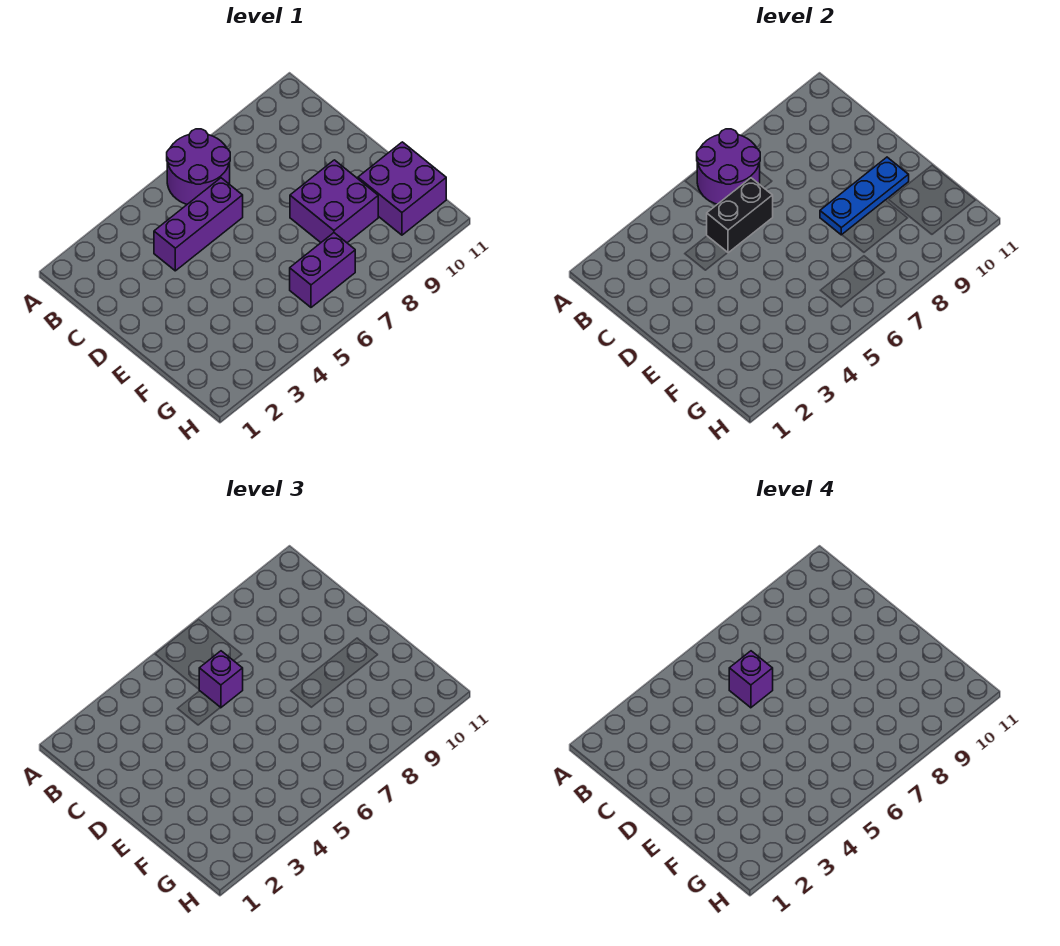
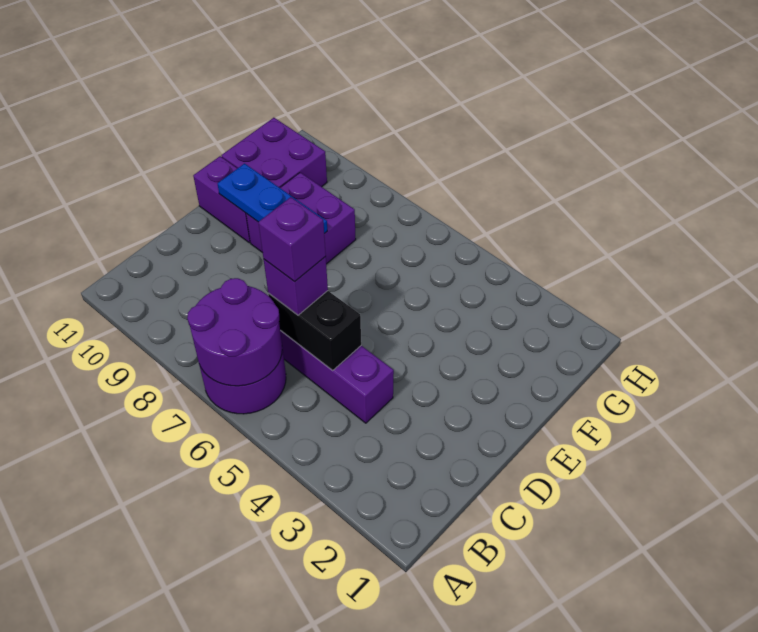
purple 1x2 brick [290,233,355,307] -> purple 1x2 brick moved to [193,156,250,243]

